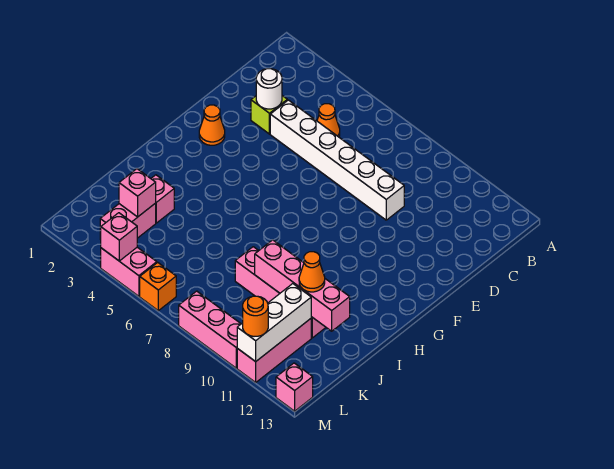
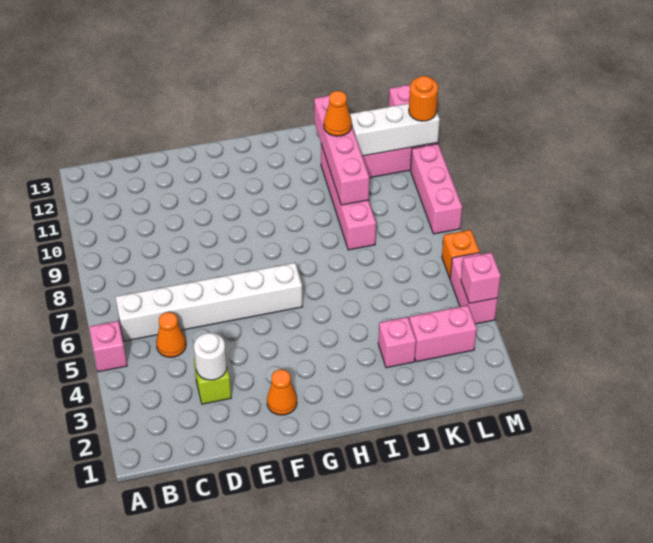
white 1x6 brick [270,100,404,220] -> white 1x6 brick turned to [116,263,303,341]
pink 1x1 brick [119,169,156,217] -> pink 1x1 brick moved to [89,321,127,372]

